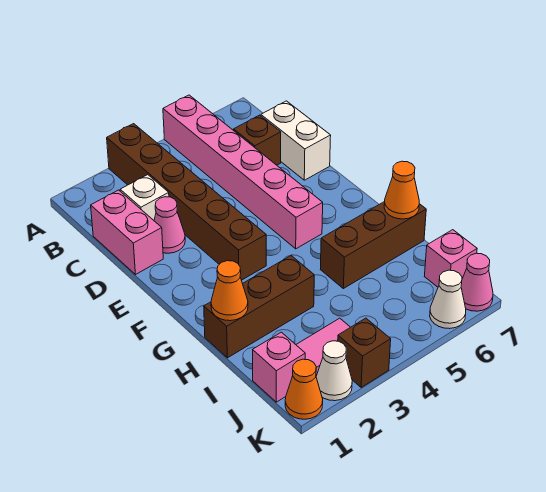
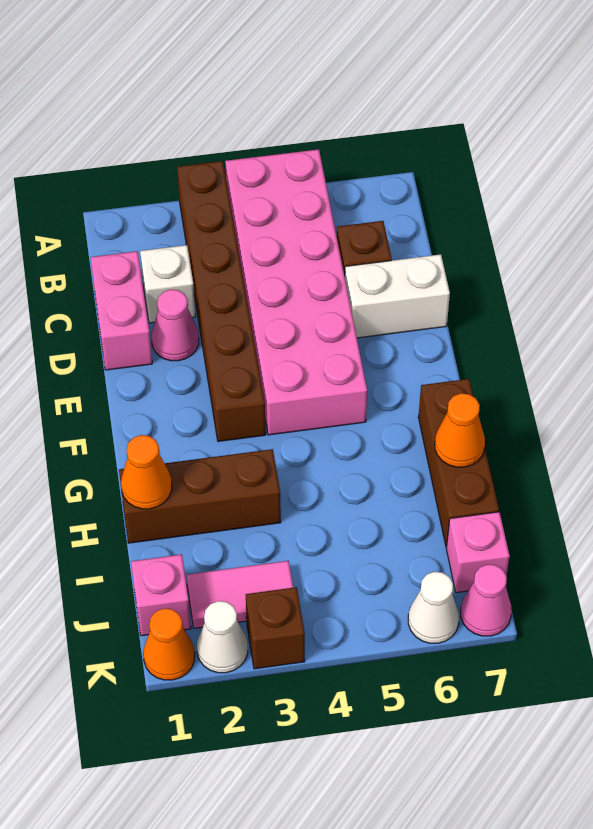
pink 1x6 brick [163,95,323,249] -> pink 2x6 brick [225,149,367,435]
white 1x2 brick [261,101,331,180] -> white 1x2 brick turned to [345,254,450,338]
brown 1x3 brick [320,202,426,289] -> brown 1x3 brick turned to [418,379,499,547]

